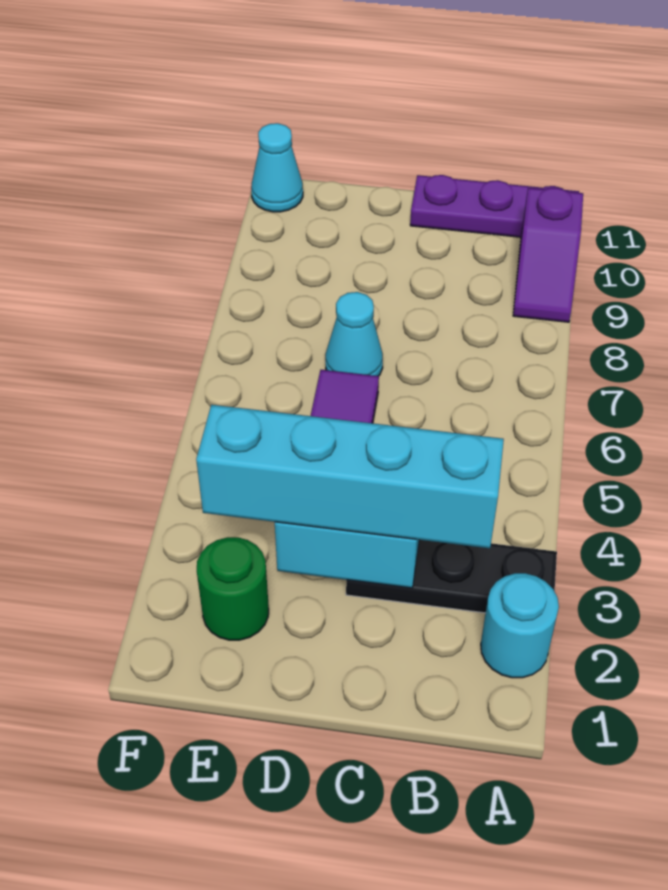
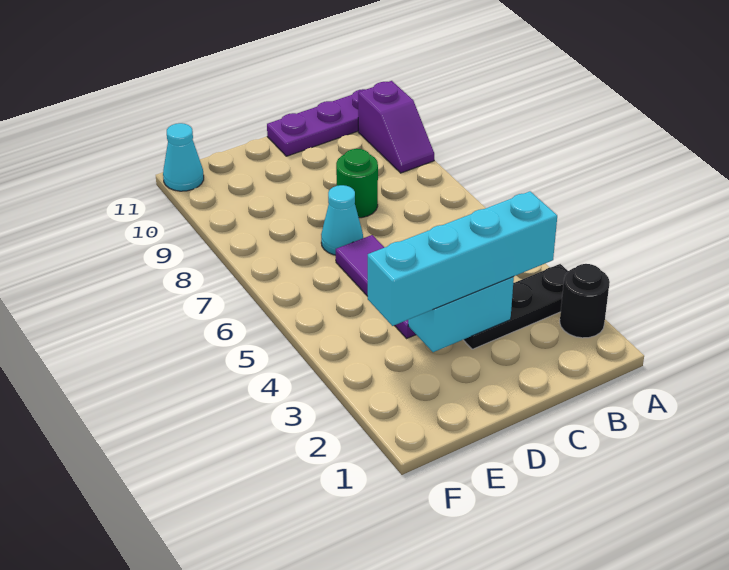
cyan 1x1 round brick [481,573,559,678] -> black 1x1 round brick [560,264,610,338]
green 1x1 round brick [197,537,269,640] -> green 1x1 round brick moved to [336,149,378,218]

